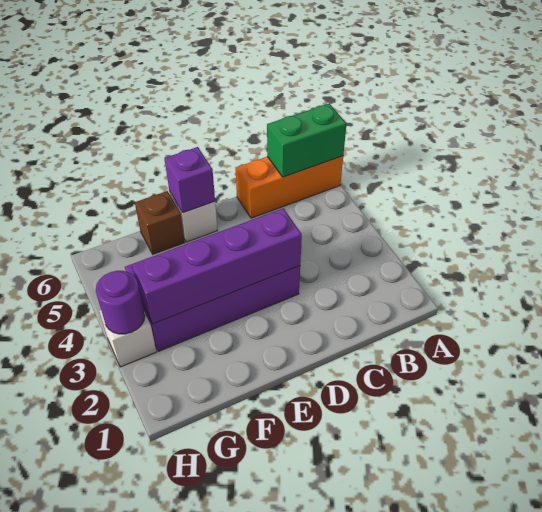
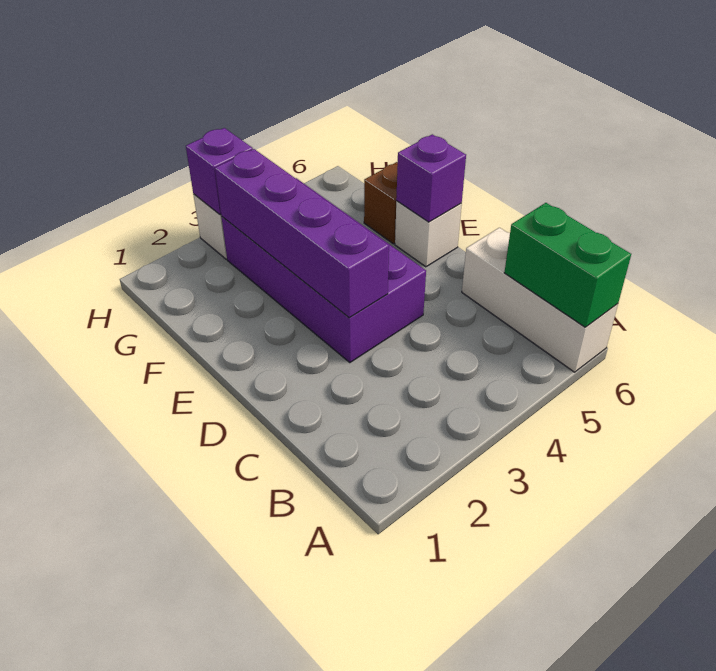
orange 1x3 brick [235,156,343,218] -> white 1x3 brick [462,228,618,372]
purple 1x1 round brick [96,271,145,334] -> purple 1x1 brick [186,128,253,215]

